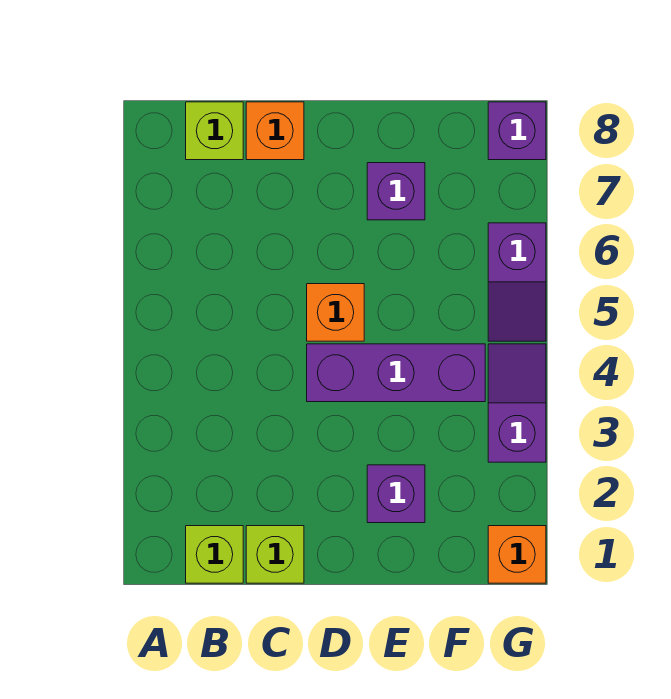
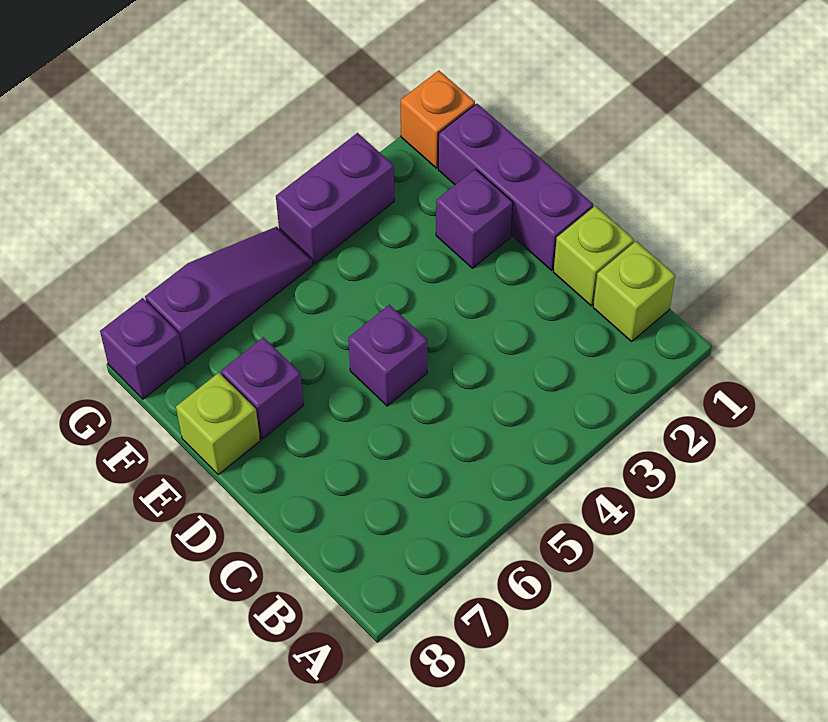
lime 1x1 brick [186,102,243,160] -> lime 1x1 brick moved to [176,373,260,475]
orange 1x1 brick [246,102,304,160] -> none
purple 1x3 brick [307,344,485,402] -> purple 1x3 brick moved to [438,104,593,270]
orange 1x1 brick [307,284,364,341] -> purple 1x1 brick [348,305,427,406]
purple 1x2 slope [488,344,546,462] -> purple 1x2 brick [276,133,394,264]
purple 1x2 slope [488,223,546,341] -> purple 1x3 slope [145,227,313,364]

